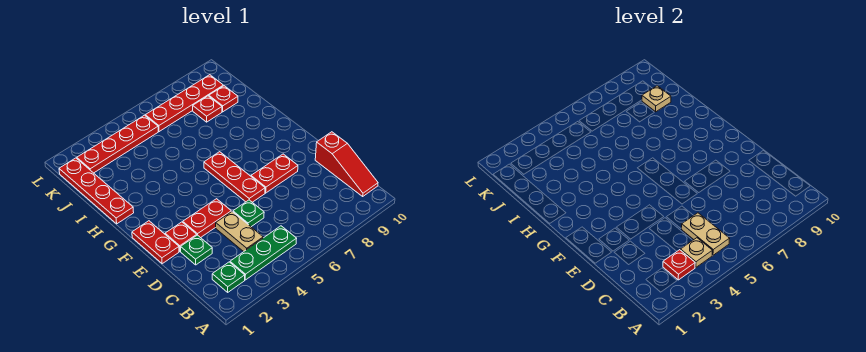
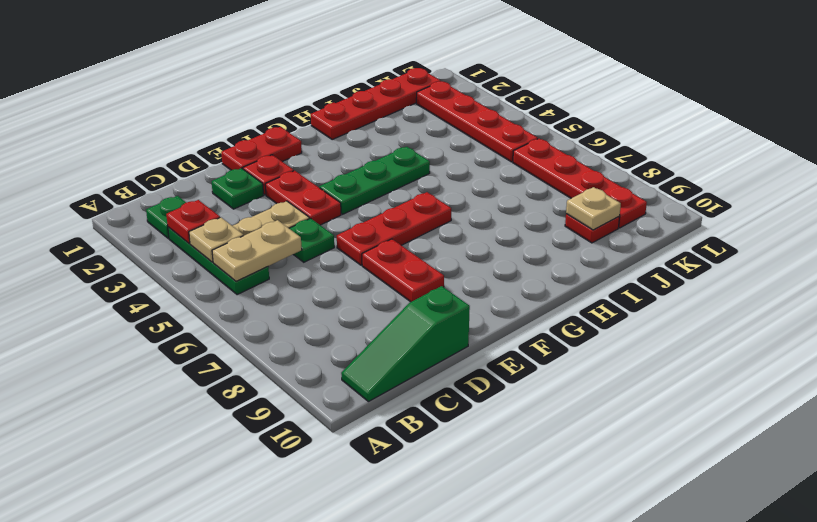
red 1x3 slope [315,132,378,196] -> green 1x3 slope [341,286,470,402]
none -> green 1x3 plate [319,147,430,214]
red 1x1 plate [193,96,222,122] -> none

